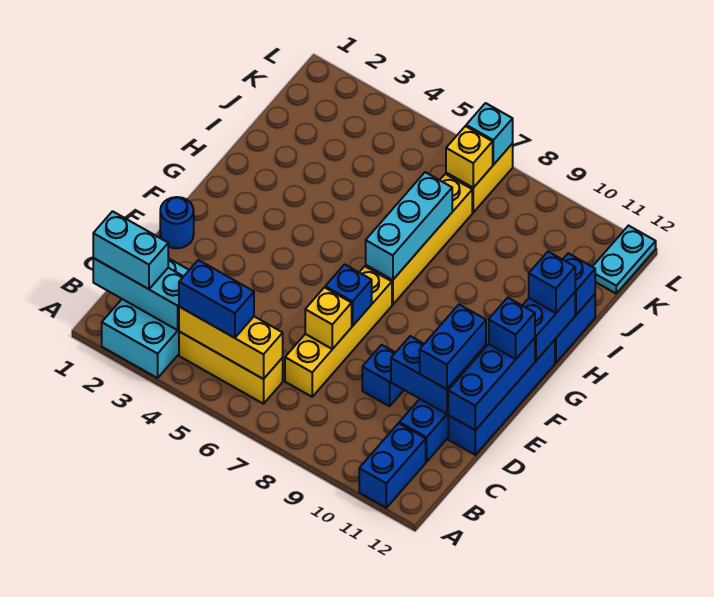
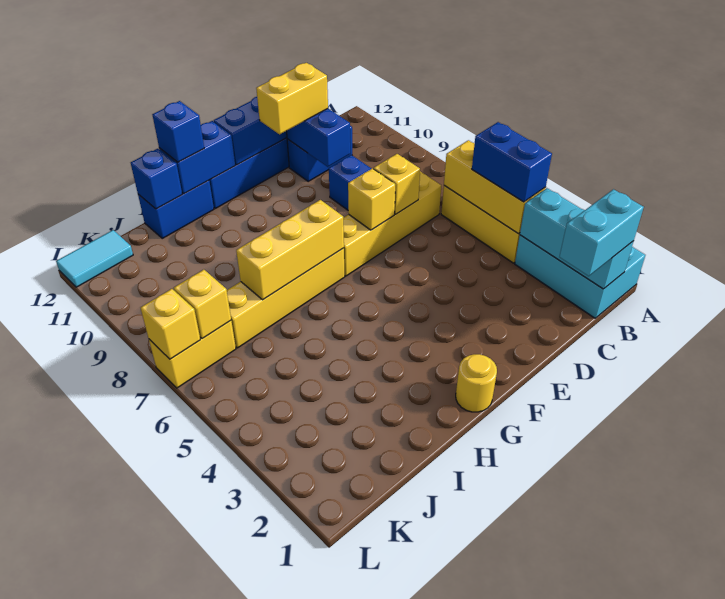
cyan 2x3 brick [102,258,189,378] -> cyan 2x3 brick turned to [515,235,645,318]
blue 1x2 brick [359,423,426,508] -> none
cyan 1x2 brick [93,211,168,289] -> cyan 1x2 brick turned to [560,189,644,276]
blue 1x2 brick [420,305,486,389] -> yellow 1x2 brick [256,63,328,134]
blue 1x1 round brick [160,197,194,248] -> none
blue 1x1 brick [325,264,372,326] -> yellow 1x1 brick [348,168,395,230]
blue 1x1 brick [489,298,535,359] -> none
none -> yellow 1x1 round brick [456,354,497,412]
cyan 1x3 brick [366,172,452,280] -> yellow 1x3 brick [236,200,344,300]
cyan 1x2 plate [593,226,656,293] -> cyan 1x2 tile [56,230,133,287]
cyan 1x1 brick [466,103,513,165] -> yellow 1x1 brick [141,289,200,359]

